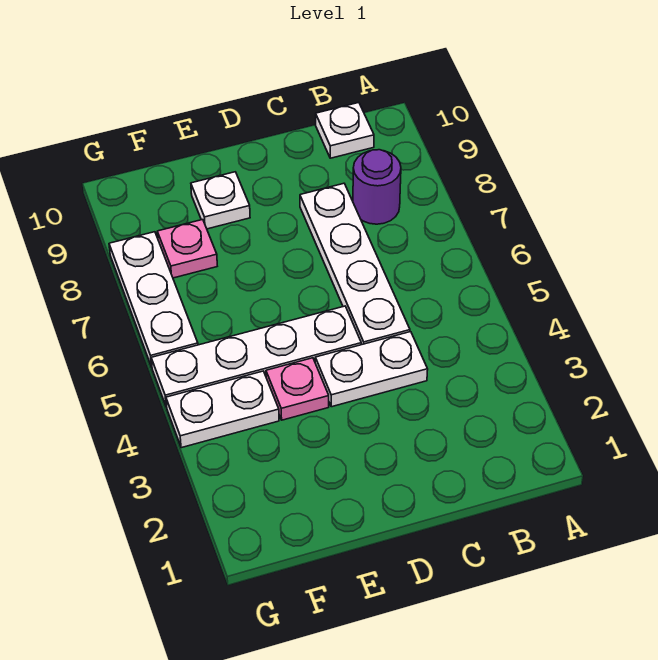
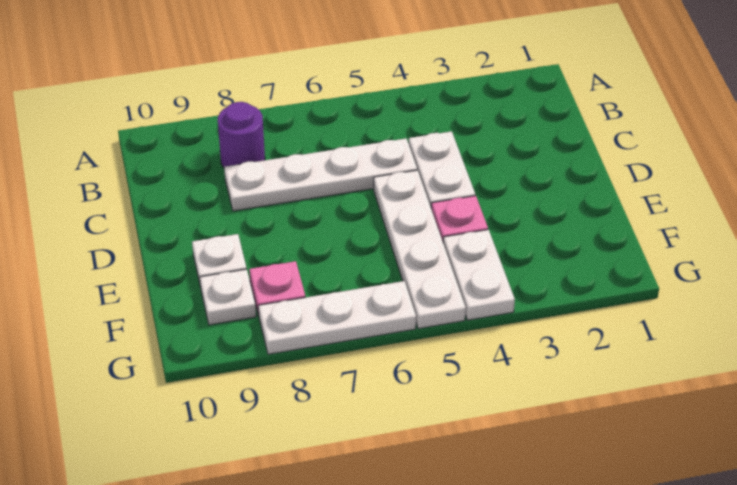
white 1x1 plate [316,103,374,158] -> white 1x1 plate moved to [200,269,256,325]

